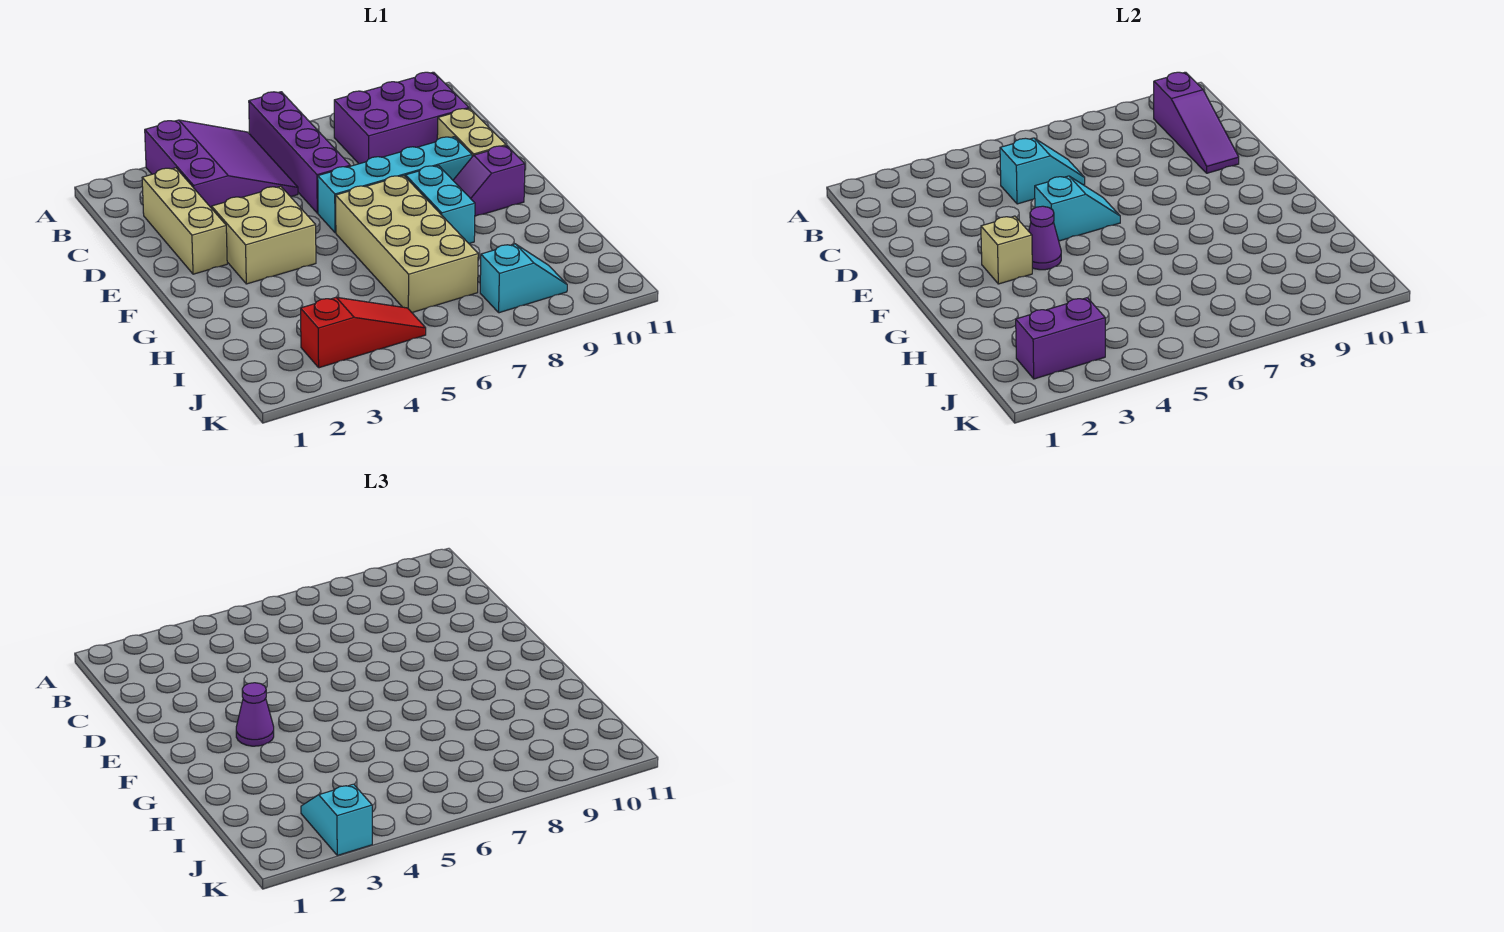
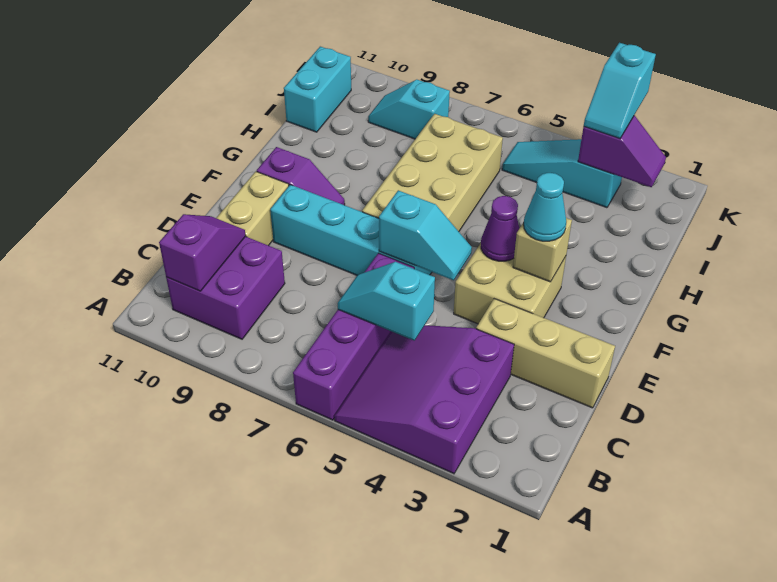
purple 2x3 brick [334,72,469,164] -> purple 2x2 brick [166,236,285,339]
purple 1x3 slope [1154,72,1239,173] -> purple 1x2 slope [159,214,246,291]
tan 1x3 brick [142,168,227,274] -> tan 1x3 brick turned to [476,299,615,408]
cyan 1x2 slope [1035,176,1120,241] -> cyan 1x2 slope turned to [379,190,472,280]
purple 1x1 cone [236,683,274,746] -> cyan 1x1 cone [524,173,566,241]
cyan 1x2 brick [406,165,475,243] -> cyan 1x2 brick moved to [284,47,351,132]
purple 1x2 brick [1016,298,1105,379] -> purple 1x2 slope [578,116,666,187]
red 1x3 slope [301,297,426,368] -> cyan 1x3 slope [502,139,622,208]

